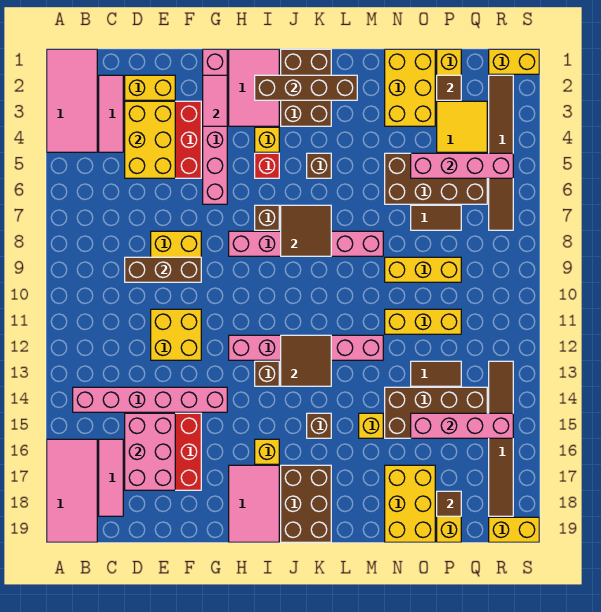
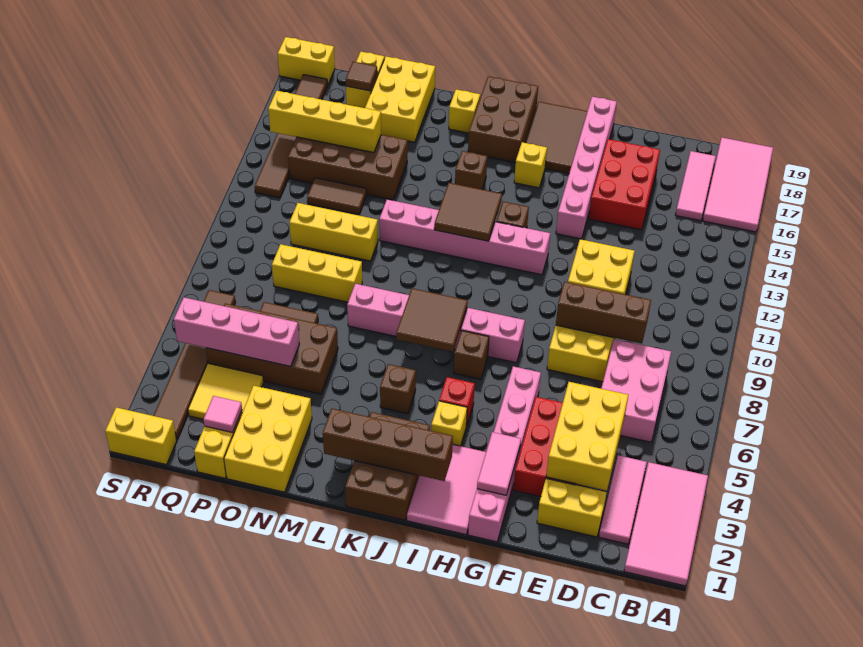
pink 1x6 brick [73,387,227,412] -> pink 1x6 brick turned to [556,97,617,239]
pink 2x3 brick [125,413,175,490] -> pink 2x3 brick moved to [601,339,671,442]
pink 2x3 tile [229,465,279,542] -> brown 2x3 tile [525,102,587,173]
yellow 1x1 brick [359,413,383,438] -> yellow 1x1 brick moved to [449,89,480,133]
pink 1x4 brick [411,413,513,438] -> yellow 1x4 brick [268,91,381,153]
brown 1x1 tile [437,75,461,100] -> pink 1x1 tile [203,396,242,433]

